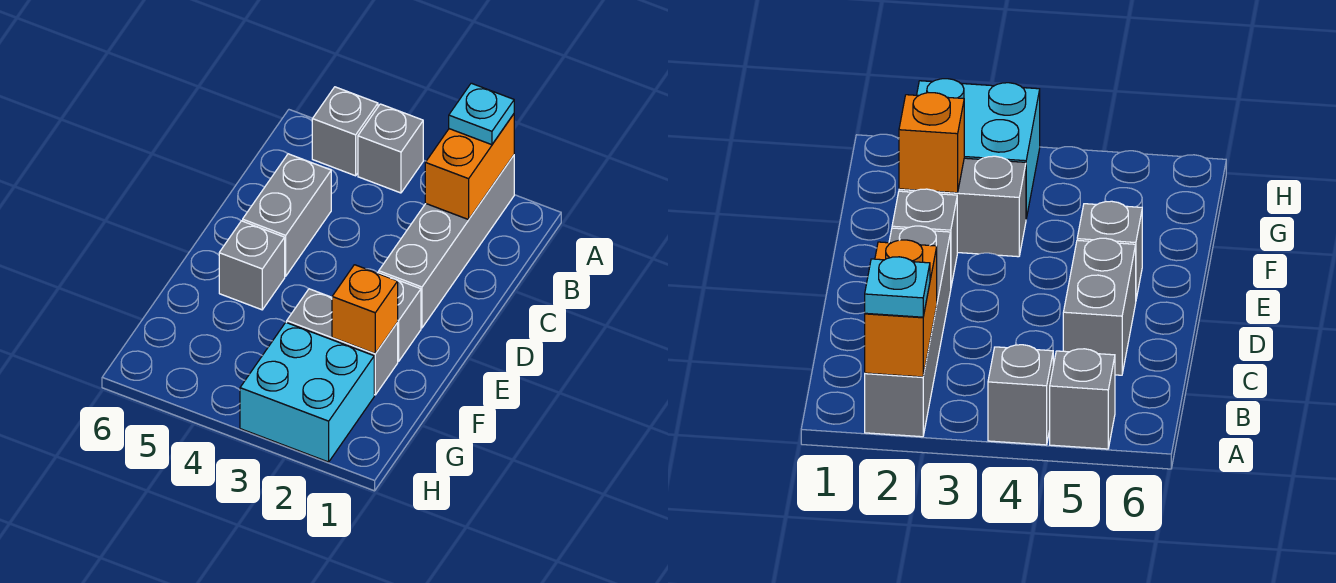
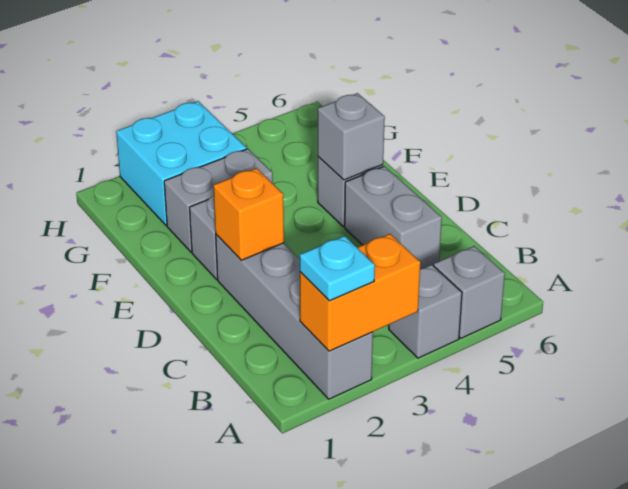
orange 1x2 brick [425,114,514,220] -> orange 1x2 brick turned to [300,234,420,351]
none -> grey 1x1 brick [318,93,385,180]
orange 1x1 brick [332,265,398,354] -> orange 1x1 brick moved to [213,168,284,260]

